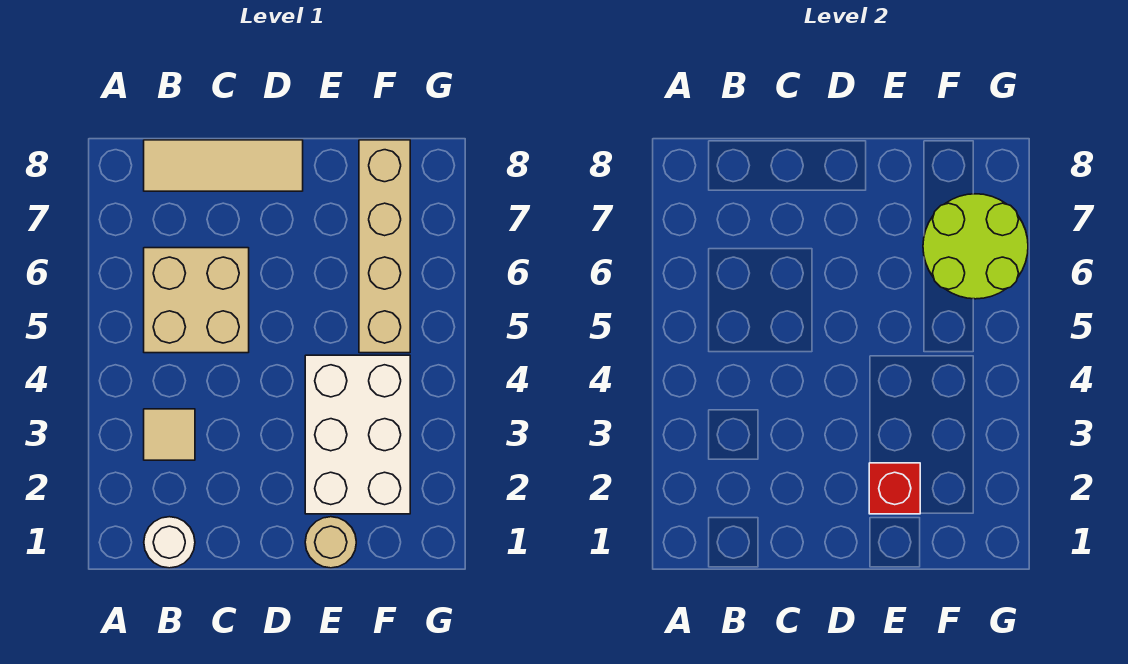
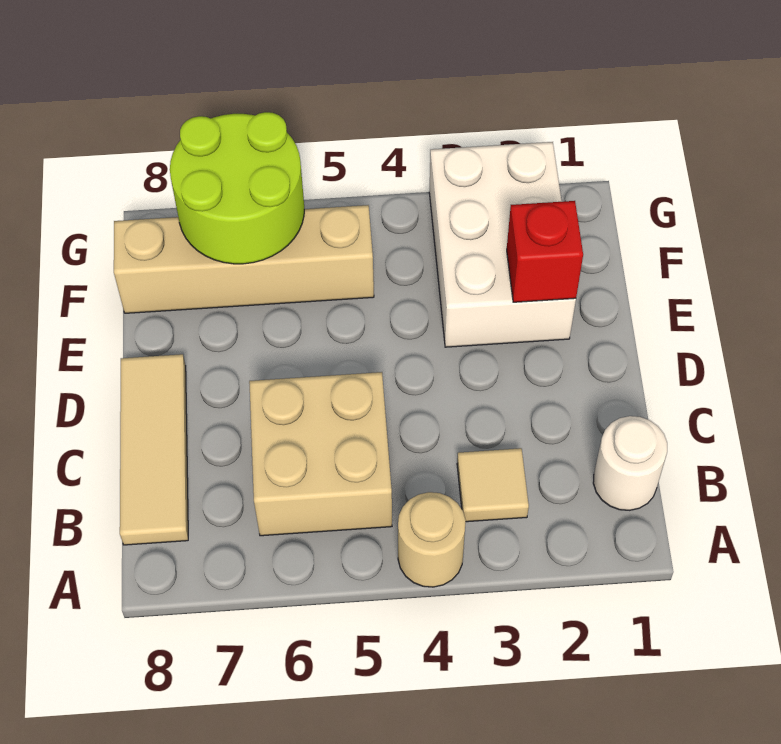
tan 1x1 round brick [305,517,356,568] -> tan 1x1 round brick moved to [398,492,466,587]
white 2x3 brick [305,355,410,514] -> white 2x3 brick turned to [429,142,576,347]

